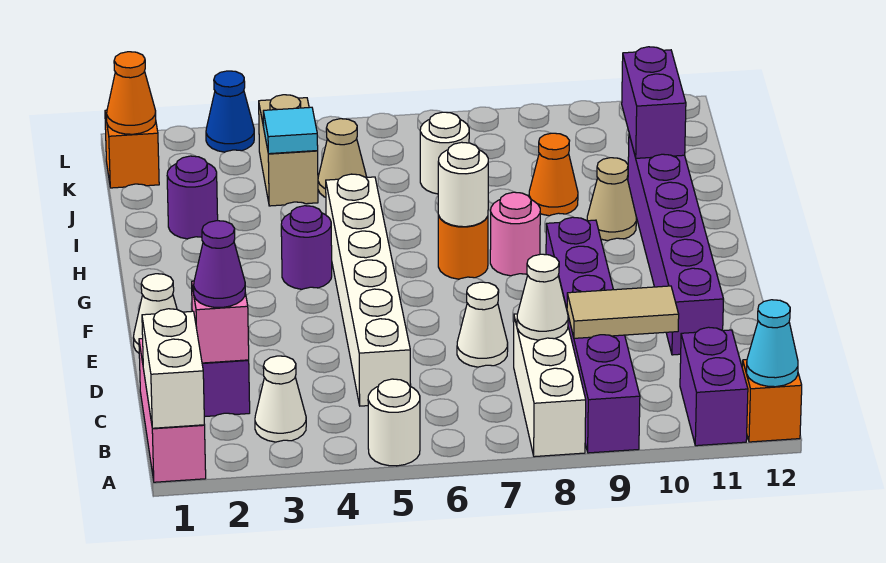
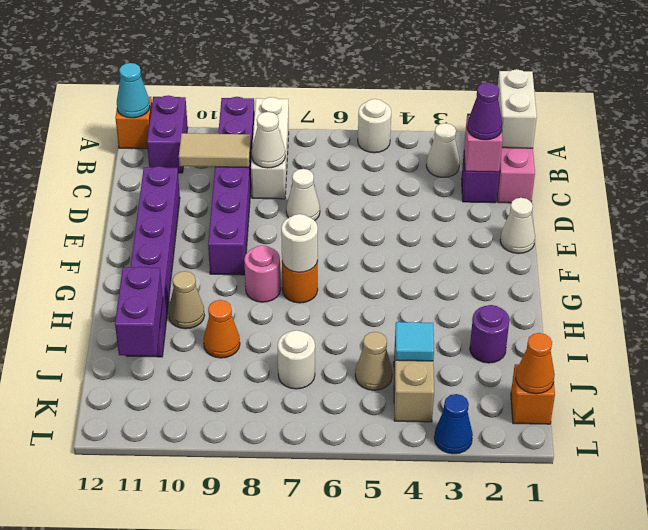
white 1x6 brick [326,174,411,406] -> none
purple 1x1 round brick [281,206,332,289] -> none

